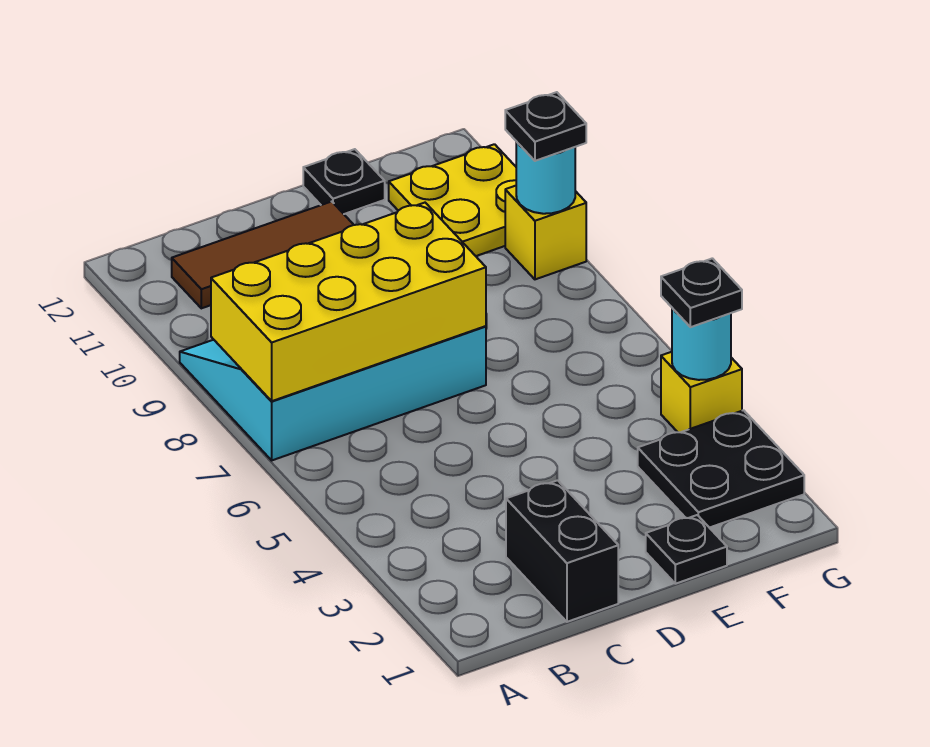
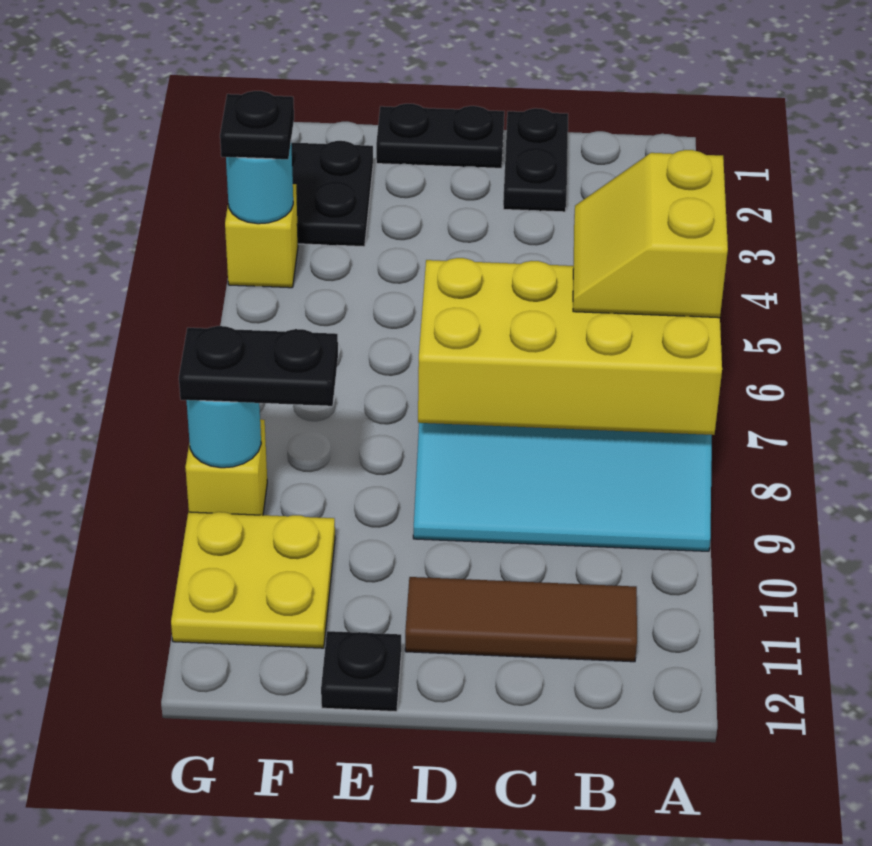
none -> yellow 2x2 slope [573,150,728,318]
black 1x2 brick [506,480,618,622] -> black 1x2 plate [503,108,568,212]
black 1x1 plate [646,515,727,584] -> black 1x2 plate [376,104,504,168]
black 1x1 plate [505,92,586,161] -> black 1x2 plate [179,326,338,406]

